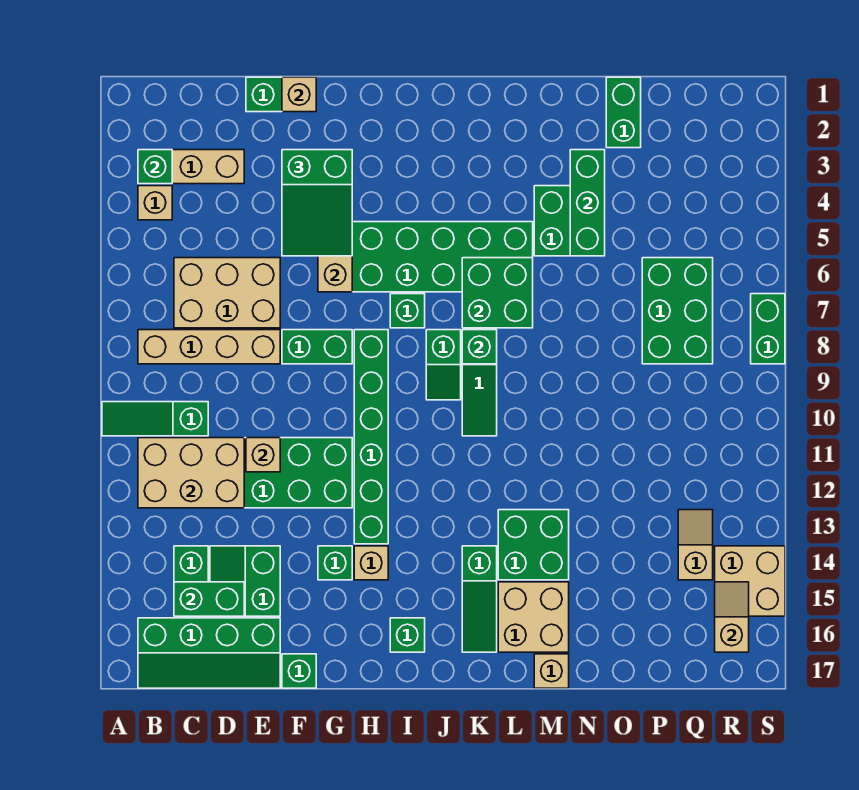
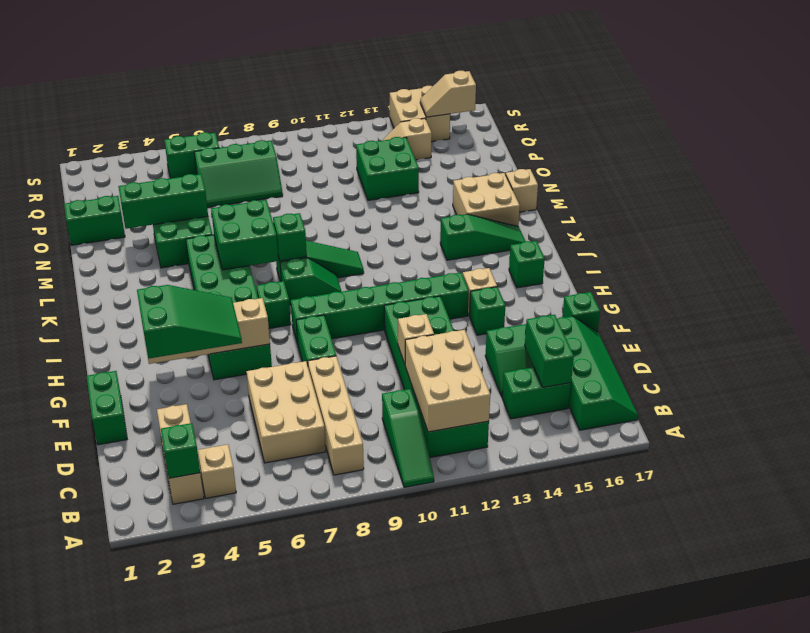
tan 1x1 brick [282,77,316,112] -> none
green 2x2 brick [498,510,569,580] -> green 2x2 brick moved to [356,137,419,200]
green 2x3 brick [642,258,713,364] -> green 2x3 slope [194,140,283,208]
green 1x2 brick [751,294,785,364] -> green 1x2 brick moved to [164,132,219,178]

